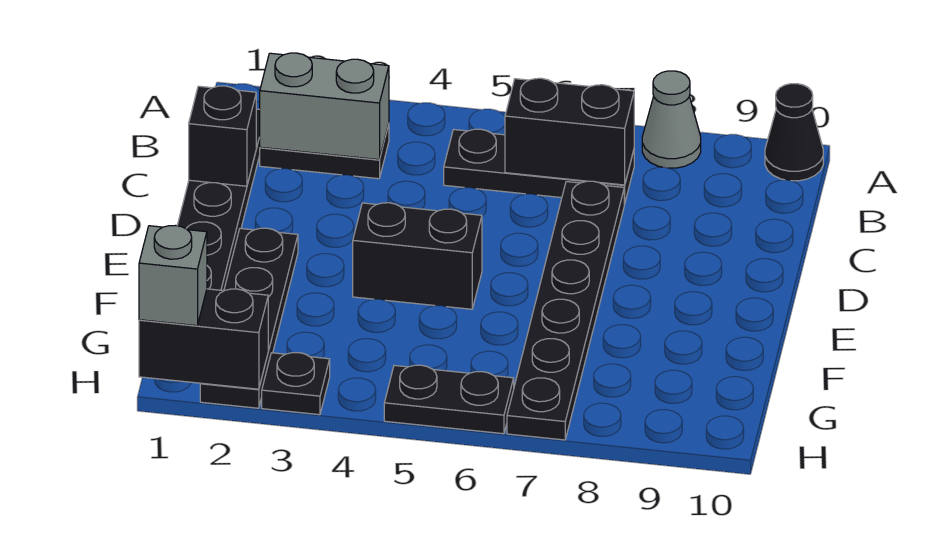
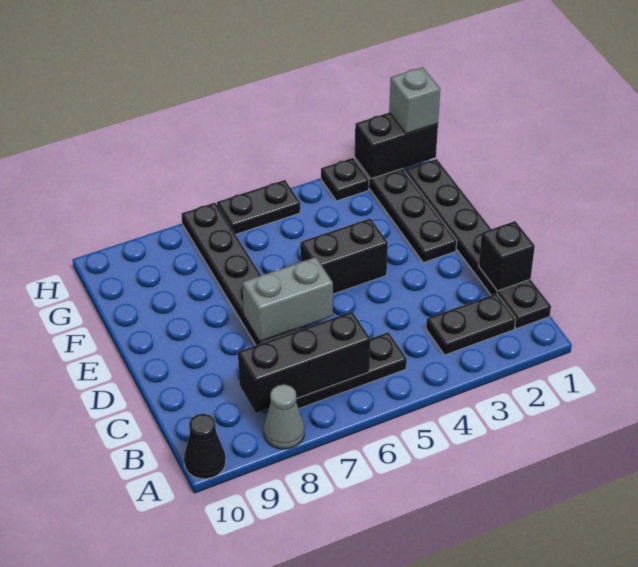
grey 1x2 brick [260,53,389,160] -> grey 1x2 brick moved to [242,257,333,341]
black 1x2 brick [505,78,634,185] -> black 1x3 brick [238,312,370,413]

